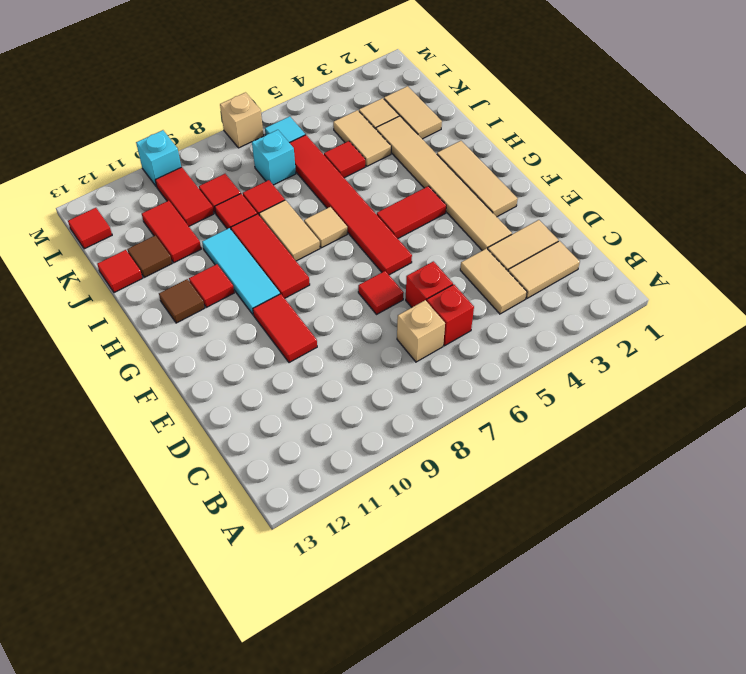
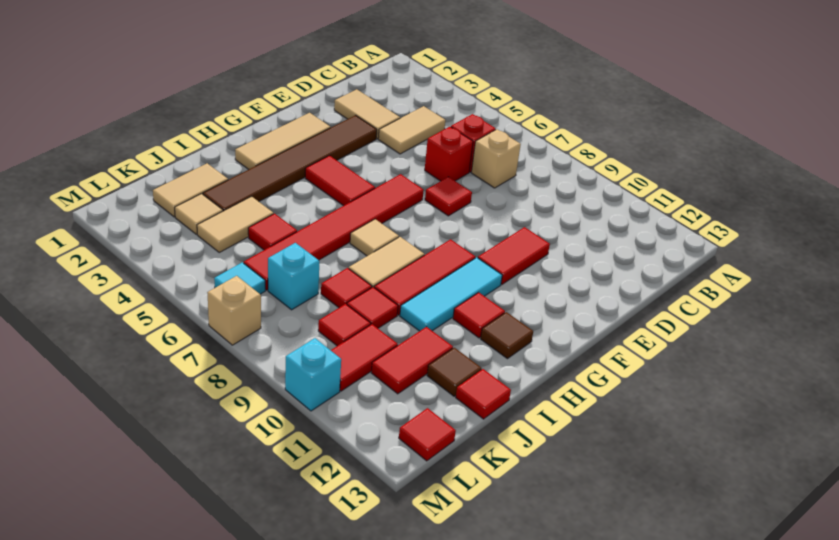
tan 1x2 tile [508,241,580,298] -> none
tan 1x6 tile [376,116,512,251] -> brown 1x6 tile [203,115,377,211]

